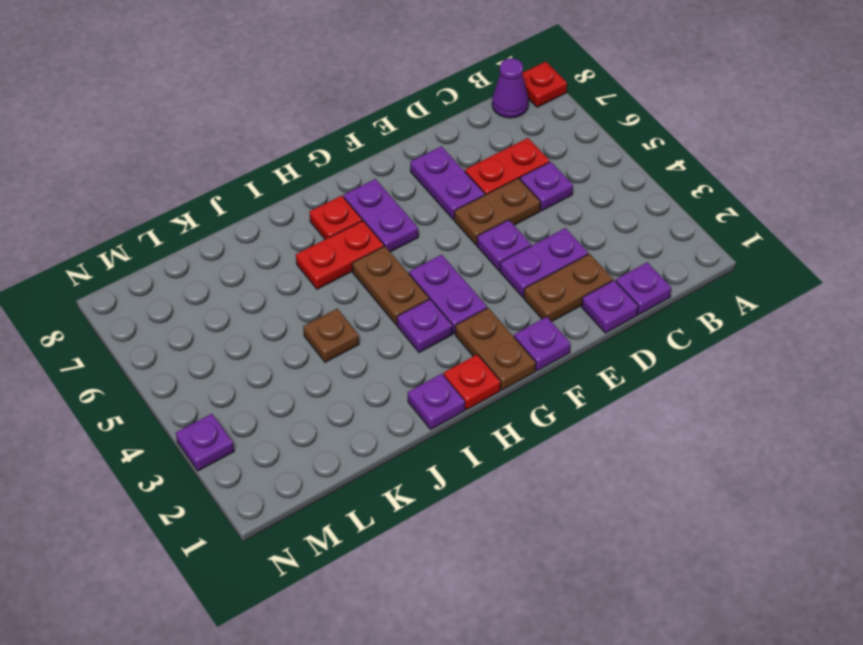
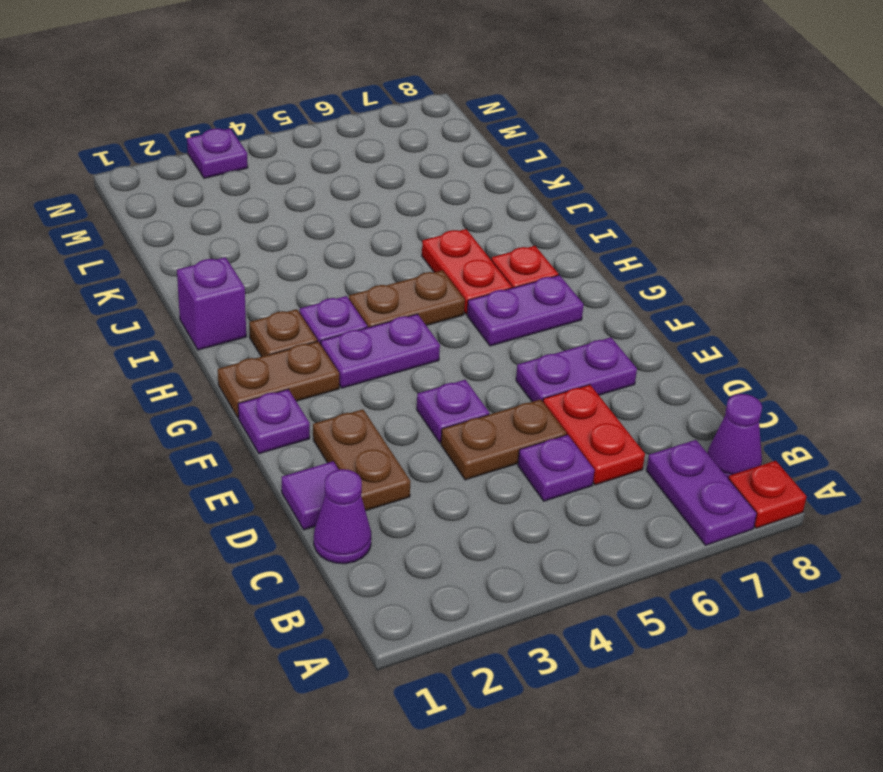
purple 1x1 plate [616,262,671,314] -> purple 1x1 cone [314,469,371,564]
purple 1x1 plate [582,280,638,333] -> purple 1x1 tile [282,461,339,530]
purple 1x2 plate [500,228,588,297] -> purple 1x2 plate moved to [646,440,757,545]
brown 1x2 plate [454,178,541,245] -> brown 1x2 plate turned to [441,399,566,480]
red 1x1 plate [444,354,501,409] -> none
purple 1x1 plate [408,374,465,429] -> purple 1x1 brick [177,257,246,350]
brown 1x1 plate [303,309,359,362] -> brown 1x1 plate moved to [249,309,317,357]

